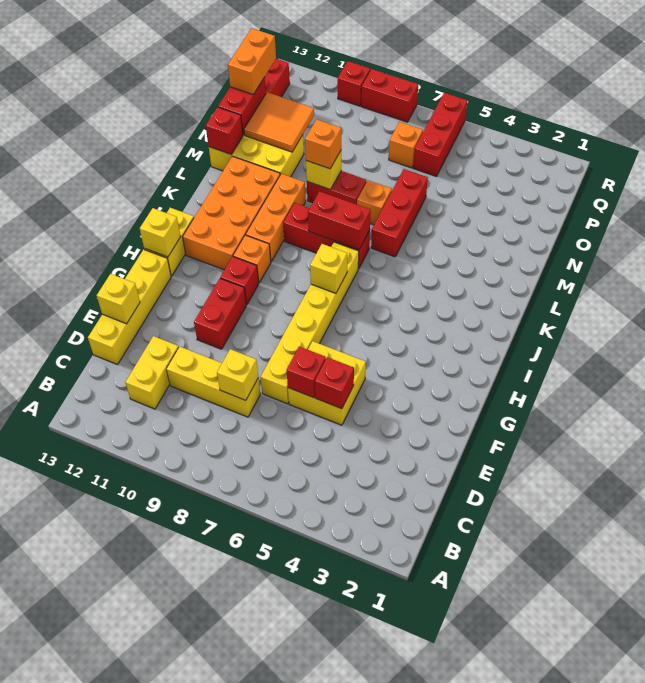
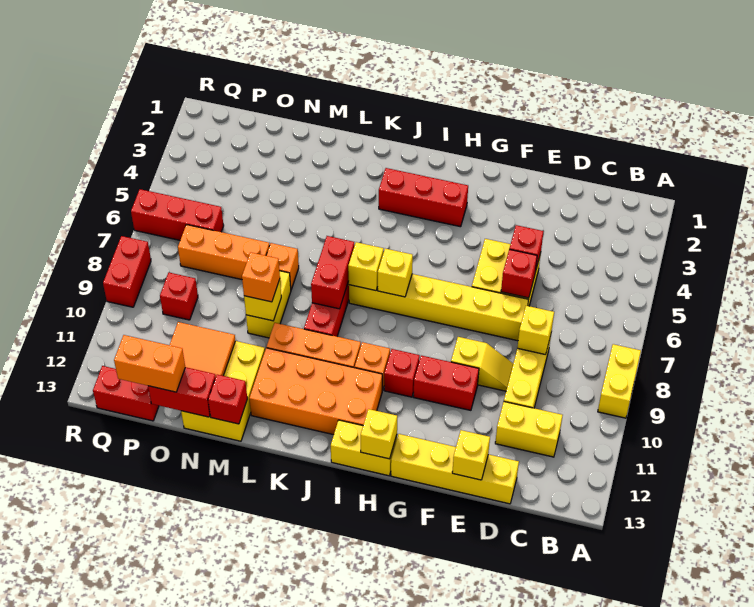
none -> yellow 1x2 brick [598,344,641,418]
none -> yellow 1x2 slope [451,337,513,391]
none -> yellow 1x1 brick [348,242,384,291]
red 1x3 brick [371,169,428,257] -> red 1x3 brick moved to [379,168,468,227]
red 1x2 brick [307,171,366,204] -> yellow 1x2 brick [246,271,291,338]
orange 1x1 brick [389,122,423,168] -> orange 1x3 brick [178,225,270,279]
red 1x1 brick [338,61,370,106] -> red 1x1 brick moved to [160,273,198,320]

